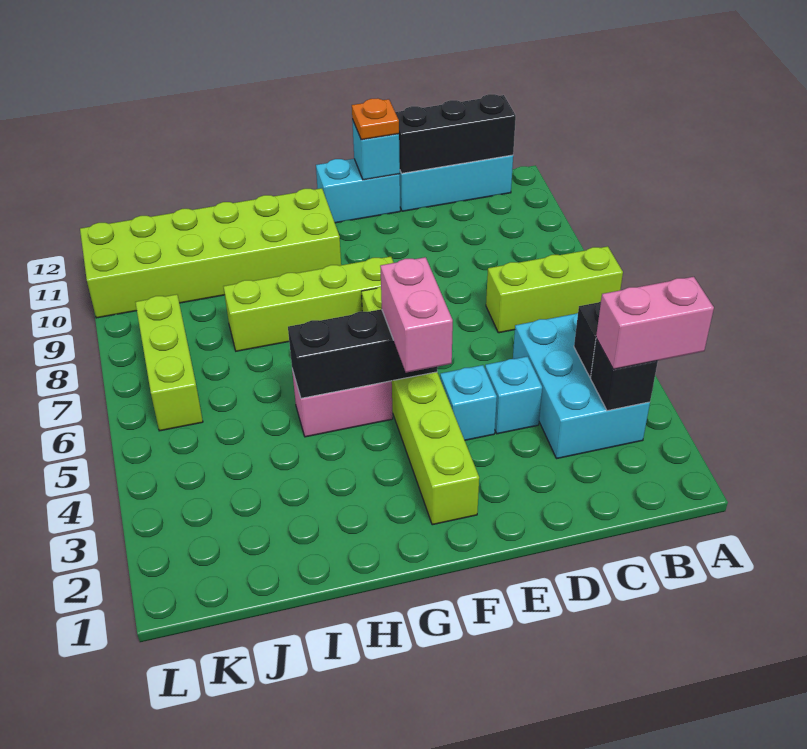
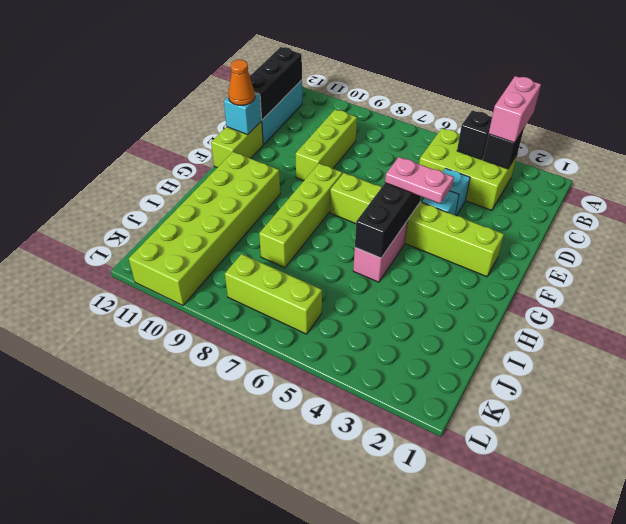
lime 1x3 brick [486,246,623,333] -> lime 1x3 brick moved to [296,109,357,181]
cyan 2x3 brick [513,313,650,459] -> lime 2x3 brick [419,128,517,210]
cyan 1x2 brick [316,159,400,223] -> lime 1x2 brick [211,121,263,168]
orange 1x1 plate [352,98,399,140] -> orange 1x1 cone [228,60,255,105]
pink 1x2 brick [380,257,453,373] -> pink 1x2 plate [385,157,454,204]

